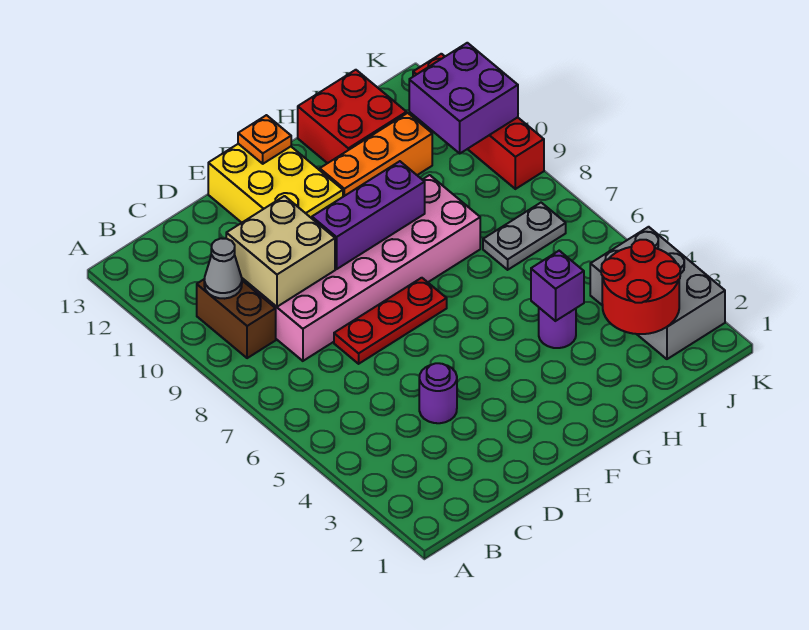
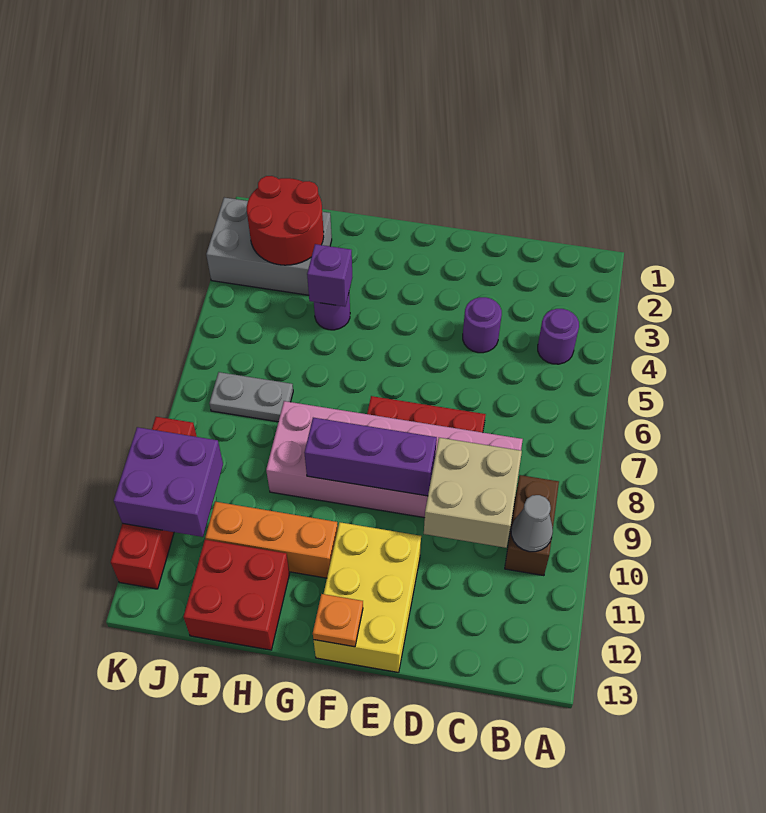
none -> purple 1x1 round brick [538,309,579,364]
grey 2x3 brick [590,227,725,359] -> grey 2x3 brick turned to [206,198,332,295]

